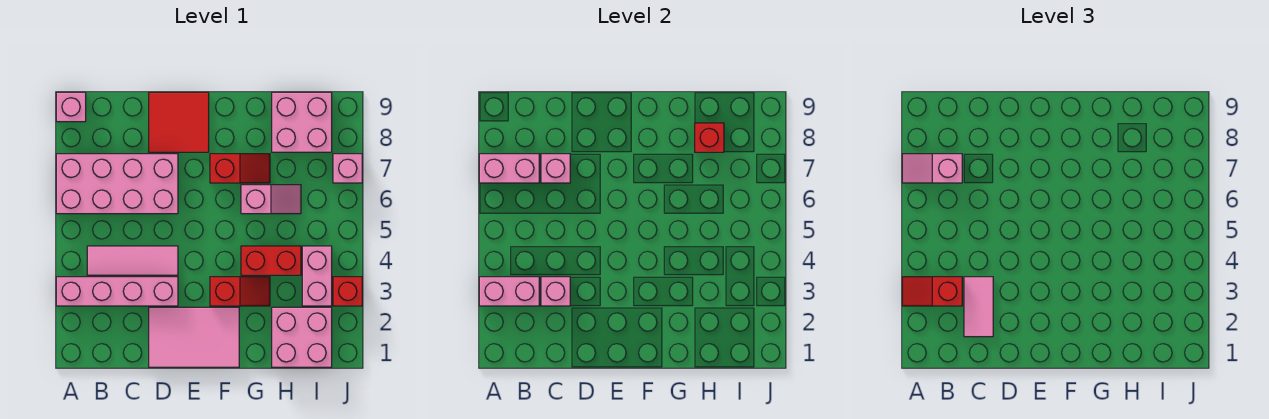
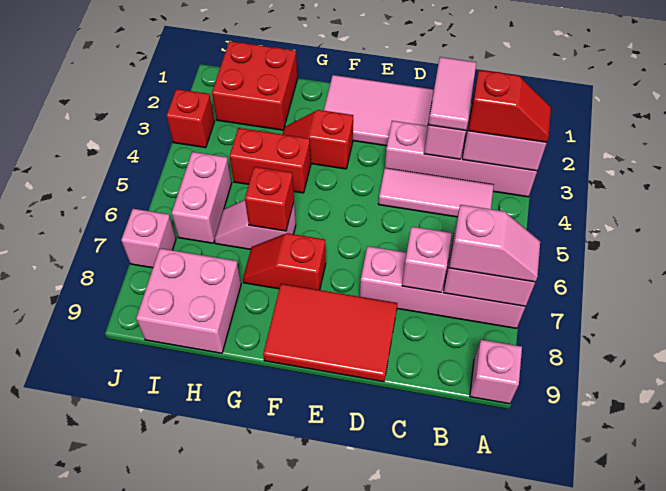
pink 2x4 brick [56,154,178,214] -> pink 1x4 brick [360,246,525,328]
red 2x2 tile [149,92,209,152] -> red 2x3 tile [263,284,397,382]
pink 2x2 brick [272,307,332,367] -> red 2x2 brick [212,41,298,130]
red 1x1 brick [695,123,724,152] -> red 1x1 brick moved to [245,167,294,231]
pink 1x2 brick [302,246,332,306] -> pink 1x2 brick moved to [172,152,232,243]

